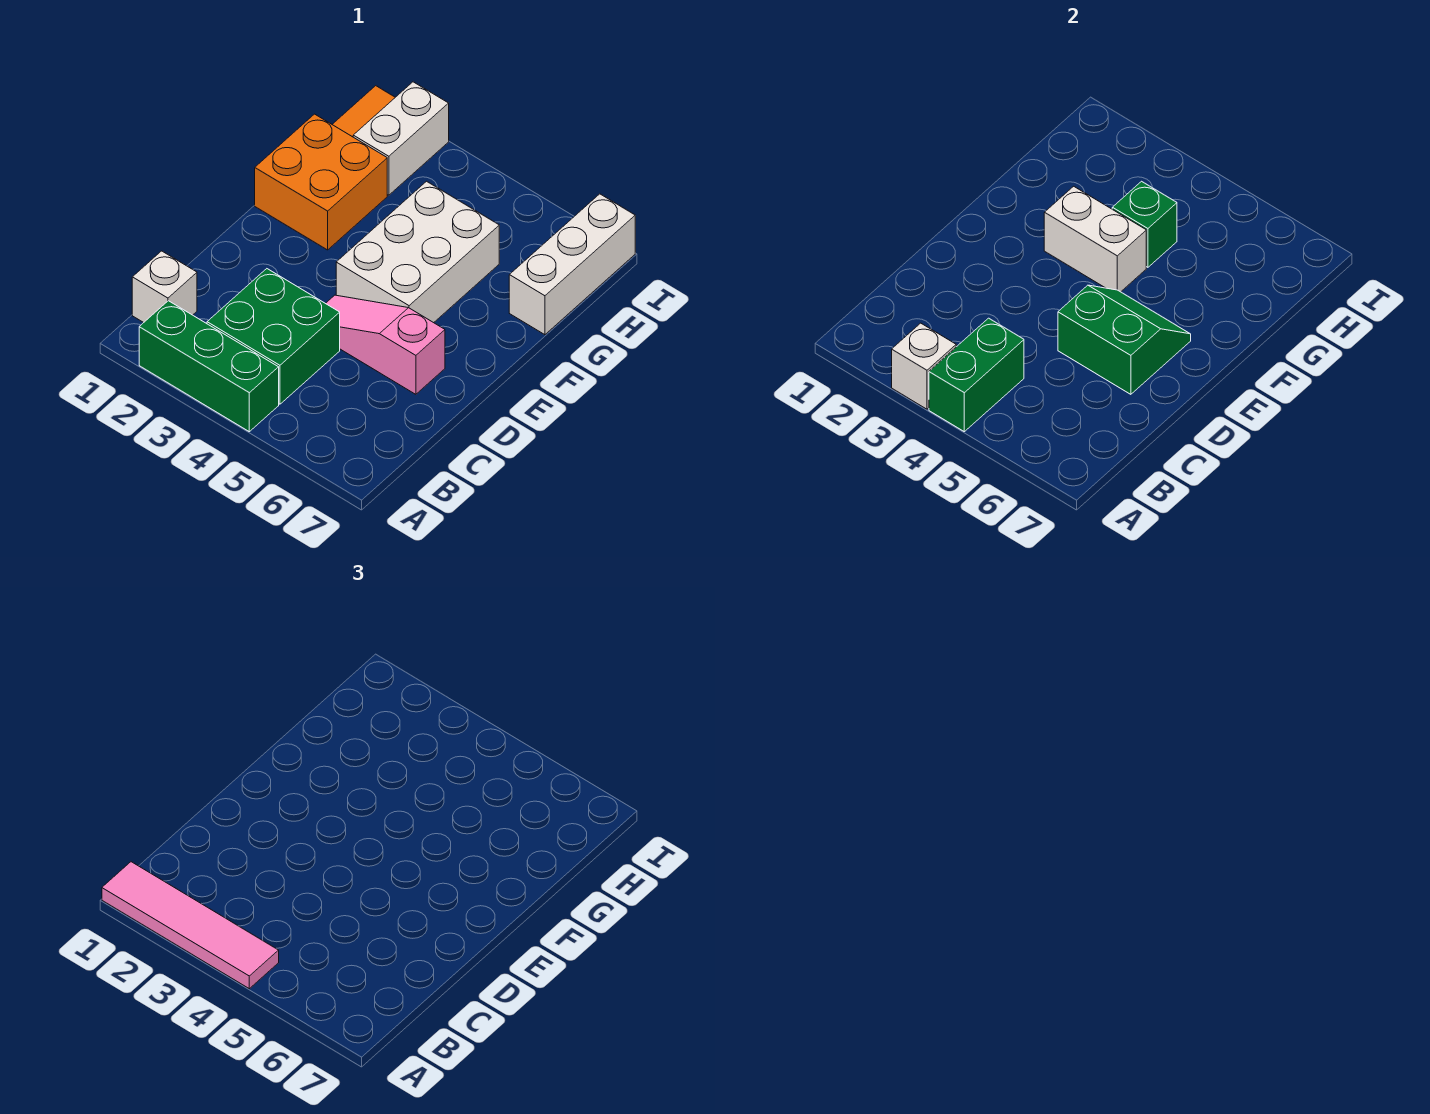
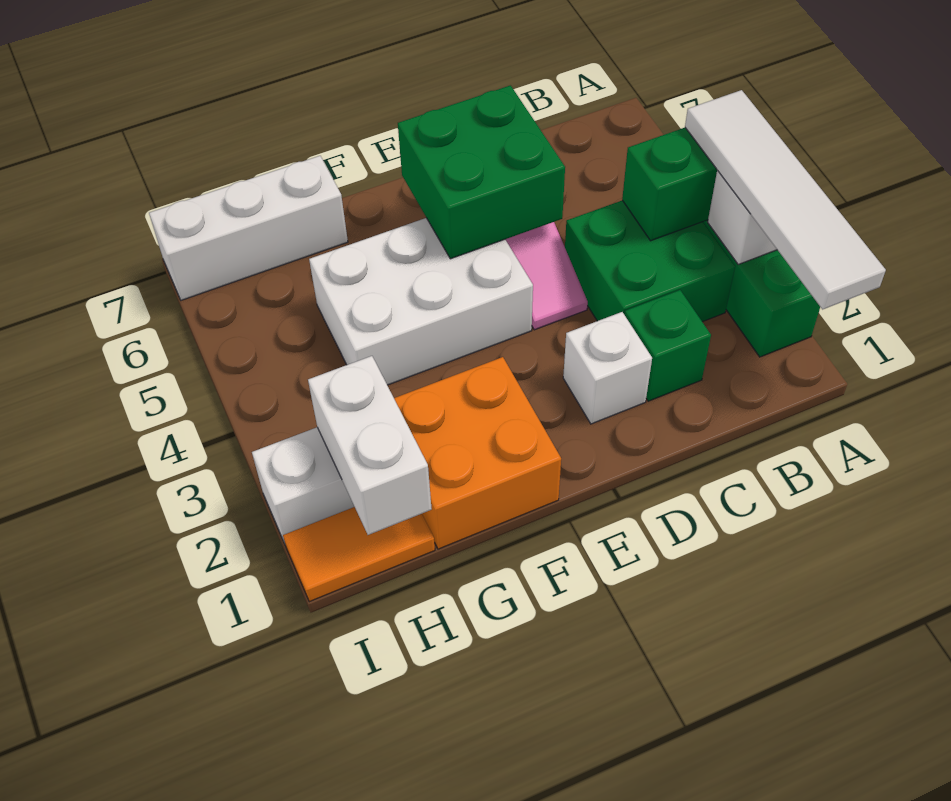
pink 1x4 tile [102,862,279,989] -> white 1x4 tile [685,90,886,309]
white 1x1 brick [132,251,197,323] -> white 1x1 brick moved to [563,312,652,424]
green 2x2 slope [1058,285,1191,394] -> green 2x2 brick [398,85,565,259]
white 1x2 brick [1044,186,1146,292] -> white 1x2 brick moved to [308,356,432,535]
green 1x1 brick [1112,181,1177,267] -> green 1x1 brick moved to [625,290,711,401]

